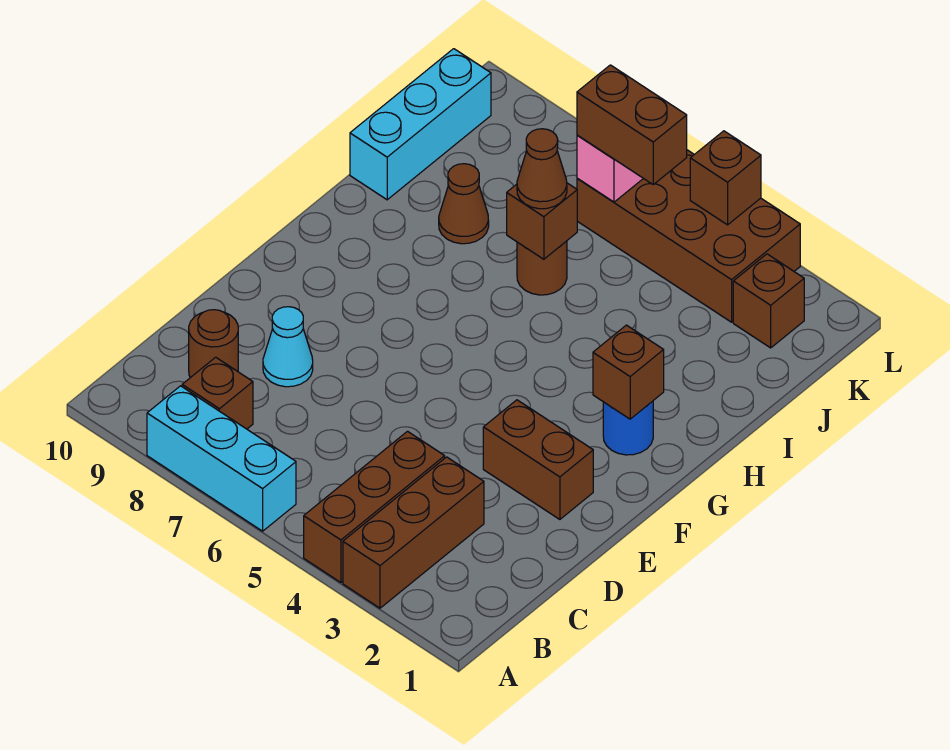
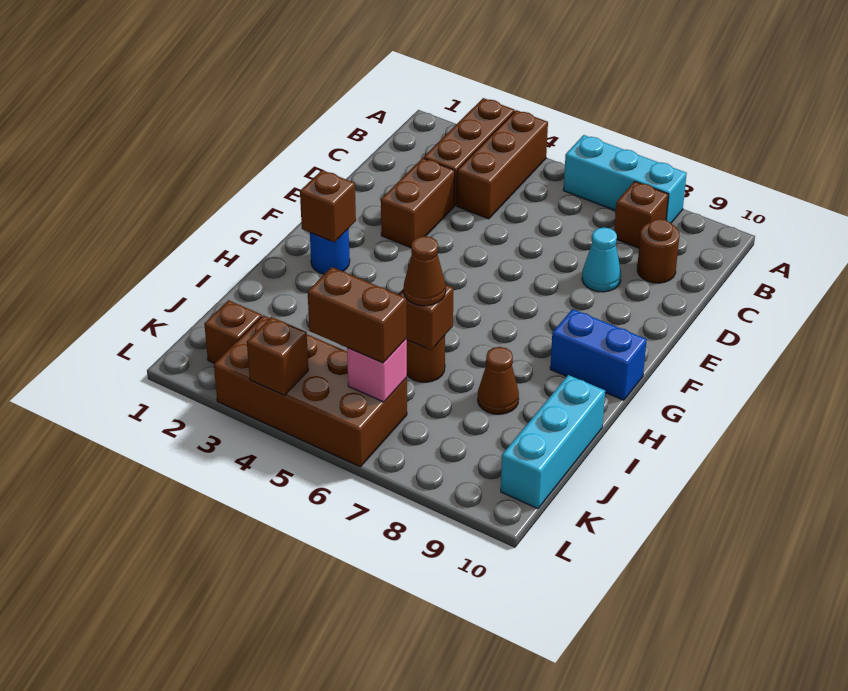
brown 1x2 brick [483,400,593,519] -> brown 1x2 brick turned to [381,158,455,248]
none -> blue 1x2 brick [550,309,647,400]

